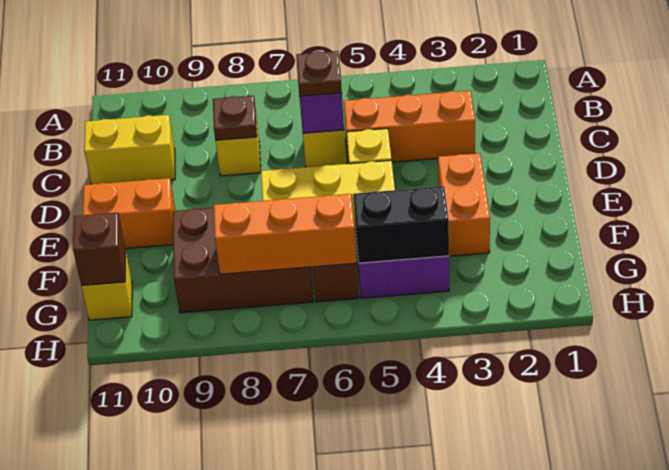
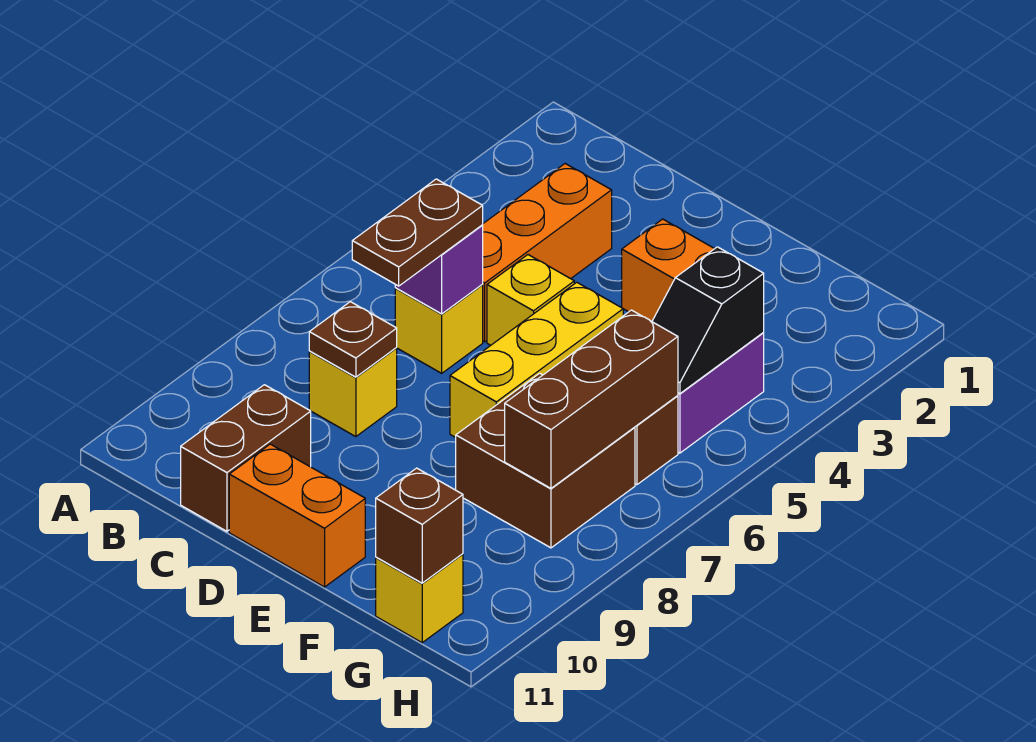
brown 1x1 plate [296,51,342,96] -> brown 1x2 plate [352,179,483,286]
yellow 1x2 brick [84,115,175,184] -> brown 1x2 brick [181,385,311,531]
orange 1x2 brick [83,178,175,249] -> orange 1x2 brick turned to [229,444,365,587]
brown 2x3 brick [173,208,313,313] -> brown 2x2 brick [456,373,635,548]
black 1x2 brick [353,186,449,263] -> black 1x2 slope [652,247,764,394]
orange 1x3 brick [214,194,357,274] -> brown 1x3 brick [505,310,678,488]

